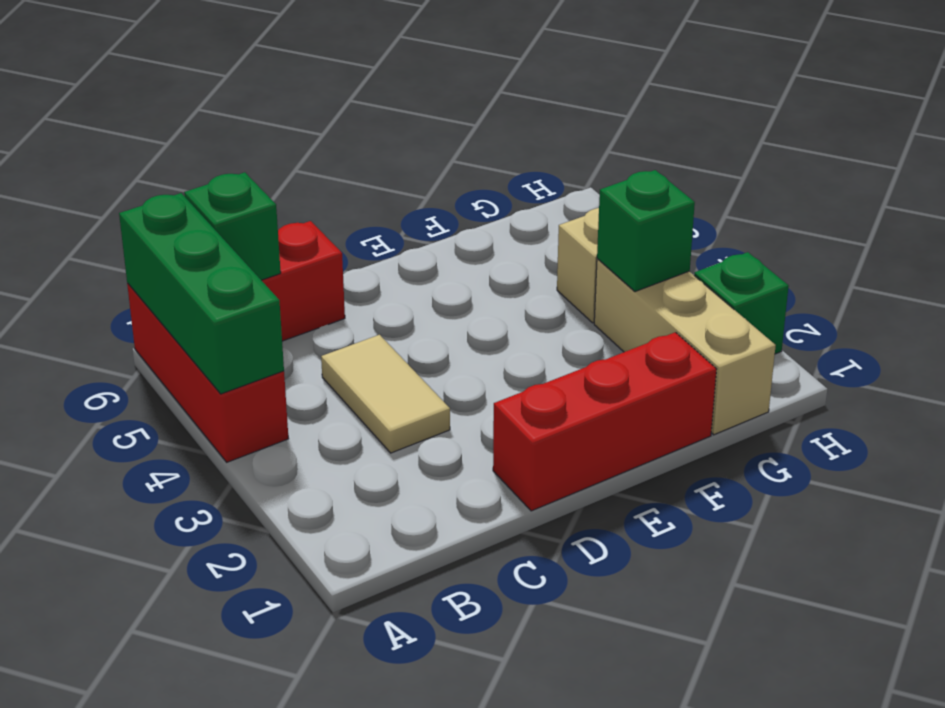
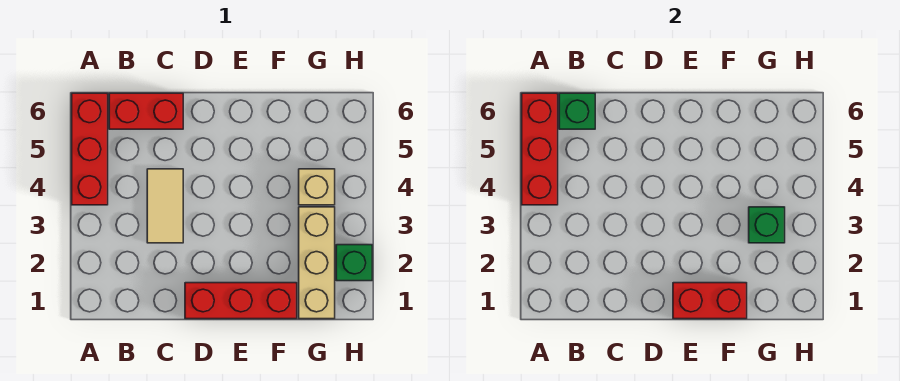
green 1x3 brick [119,193,284,394] -> red 1x3 brick [522,93,558,205]
none -> red 1x2 brick [673,283,747,319]

